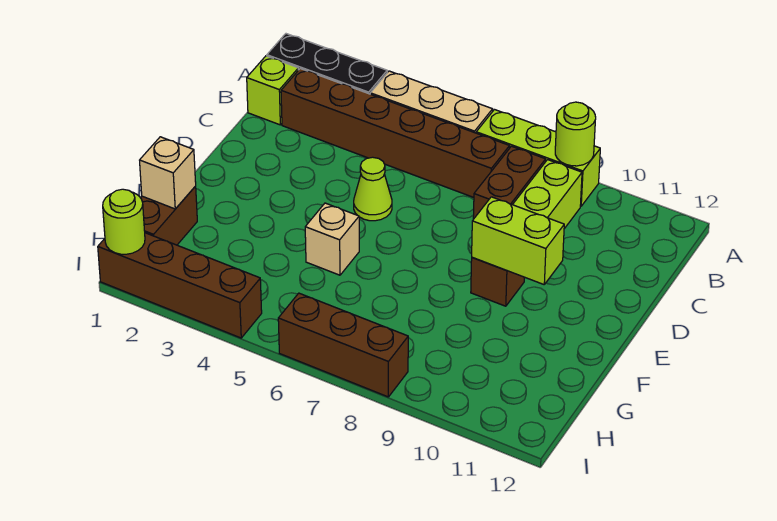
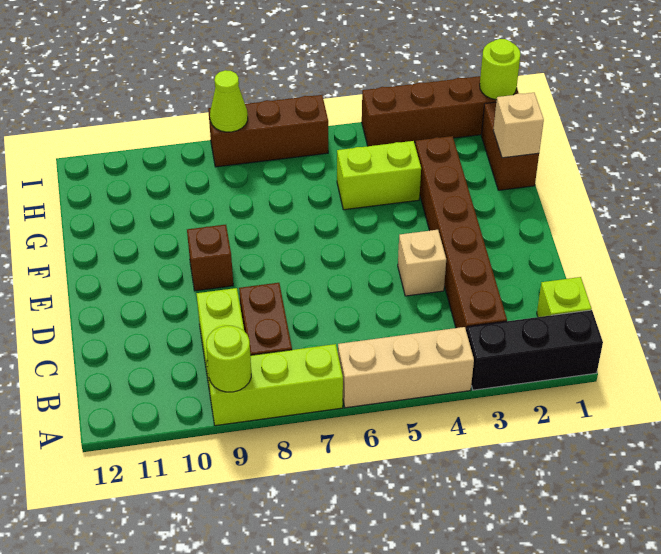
brown 1x6 brick [281,69,510,197] -> brown 1x6 brick turned to [415,136,507,332]
lime 1x1 cone [354,157,392,221] -> lime 1x1 cone moved to [210,70,248,132]
lime 1x2 brick [472,197,564,284] -> lime 1x2 brick moved to [337,141,421,210]
tan 1x1 brick [305,203,359,275] -> tan 1x1 brick moved to [398,230,446,296]

